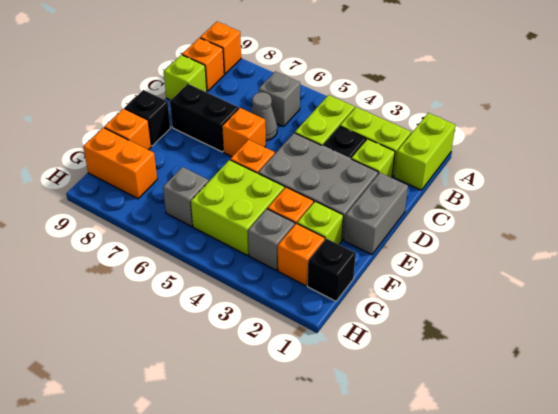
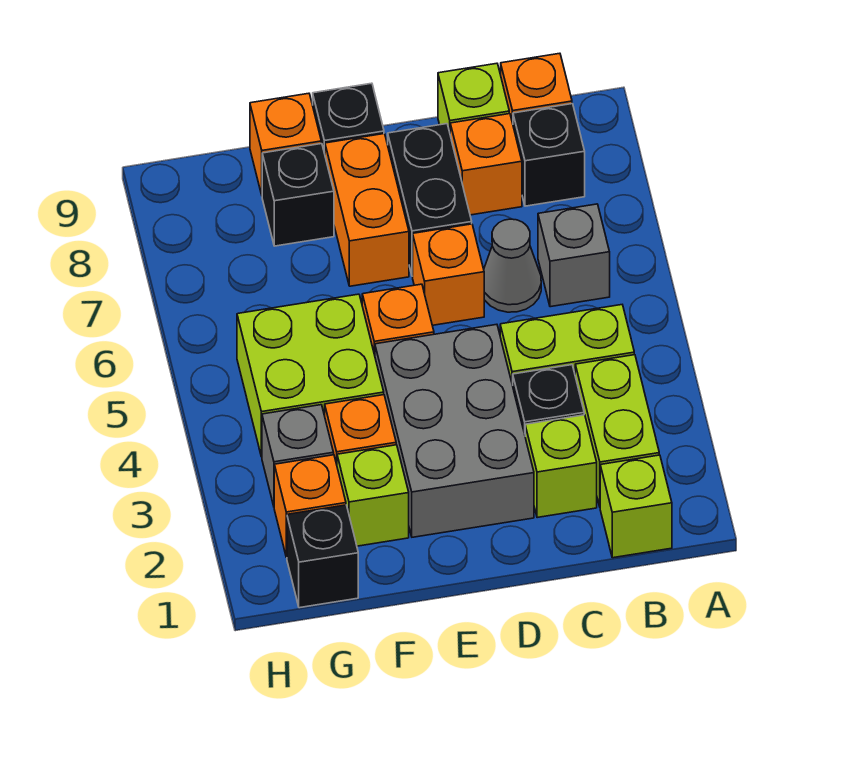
lime 1x2 brick [394,113,456,190] -> lime 1x1 brick [600,455,672,558]
orange 1x1 brick [200,22,241,74] -> orange 1x1 brick moved to [450,114,522,215]
none -> black 1x1 brick [513,104,585,206]
grey 1x2 brick [344,173,408,255] -> none
none -> black 1x1 brick [262,144,334,246]
grey 1x1 brick [163,167,209,226] -> none
orange 1x2 brick [83,128,157,199] -> orange 1x2 brick moved to [325,134,409,286]

